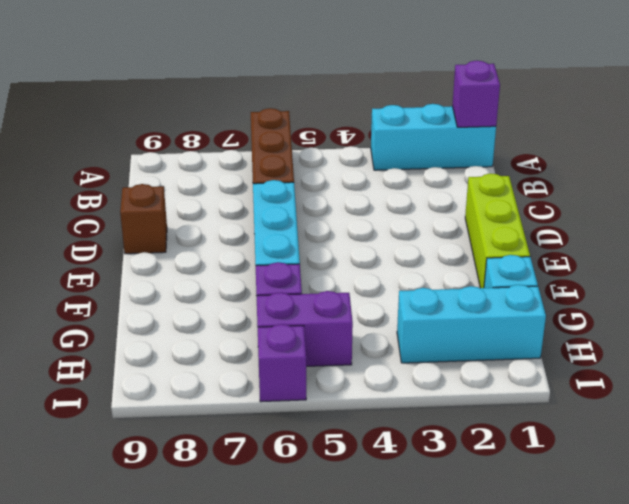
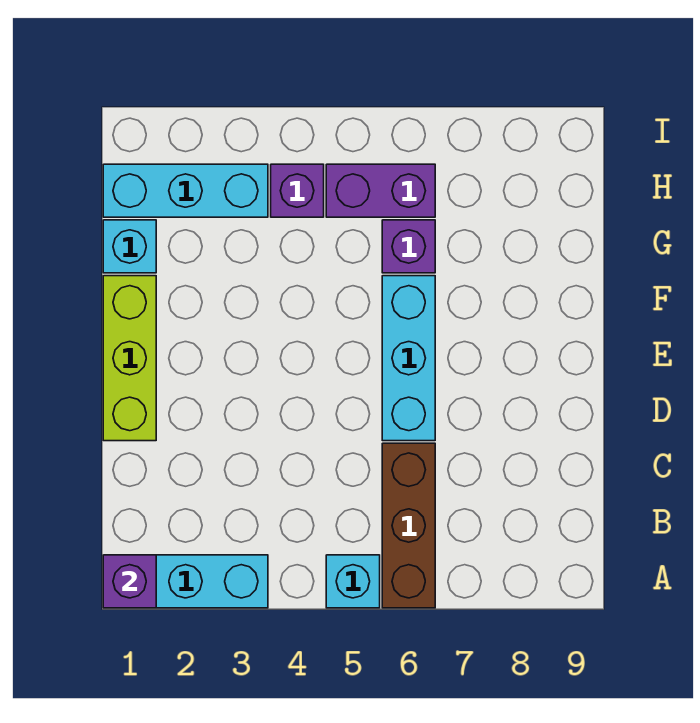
none -> cyan 1x1 brick [326,555,380,608]
brown 1x1 brick [120,184,167,254] -> none
purple 1x1 brick [258,324,306,402] -> purple 1x1 brick moved to [271,164,324,217]

